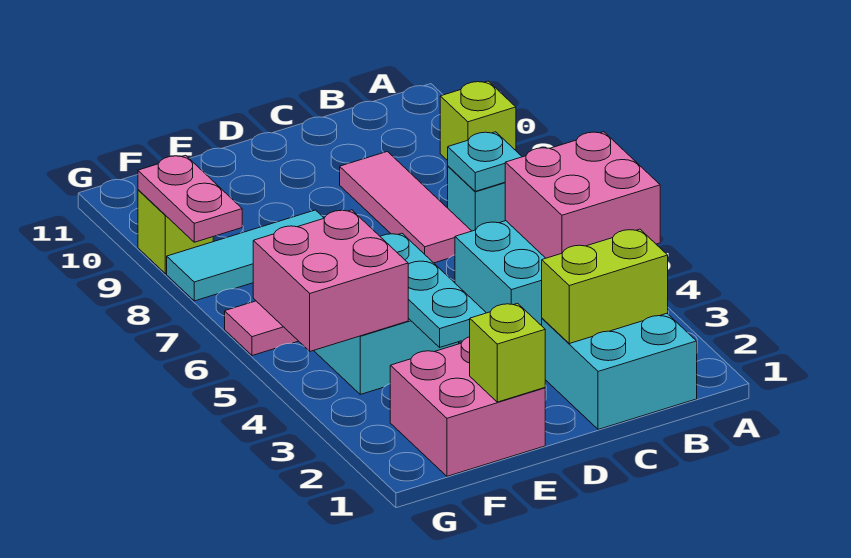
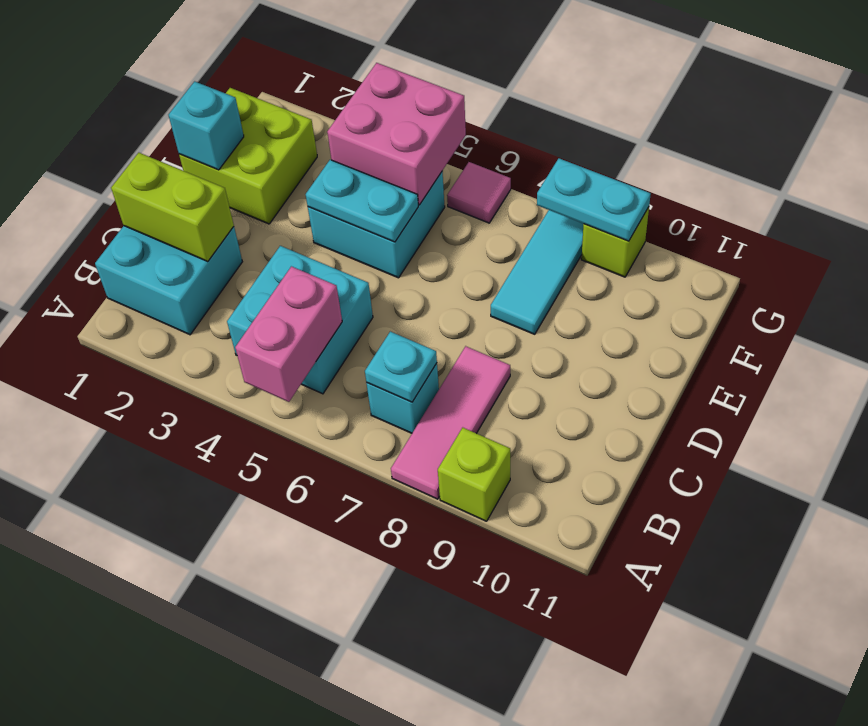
pink 2x2 brick [505,132,660,258] -> pink 1x2 brick [235,266,342,402]
lime 1x2 brick [542,229,668,344] -> lime 1x2 brick turned to [111,153,234,262]
pink 1x3 tile [340,152,471,263] -> pink 1x3 tile turned to [391,346,510,499]
pink 2x2 brick [390,337,545,476] -> lime 2x2 brick [179,88,317,224]
lime 1x1 brick [470,303,545,402] -> cyan 1x1 brick [168,81,244,170]
cyan 1x3 plate [380,233,486,347] -> cyan 1x2 plate [306,160,418,242]
pink 1x2 plate [138,155,242,242] -> cyan 1x2 plate [537,158,651,241]

